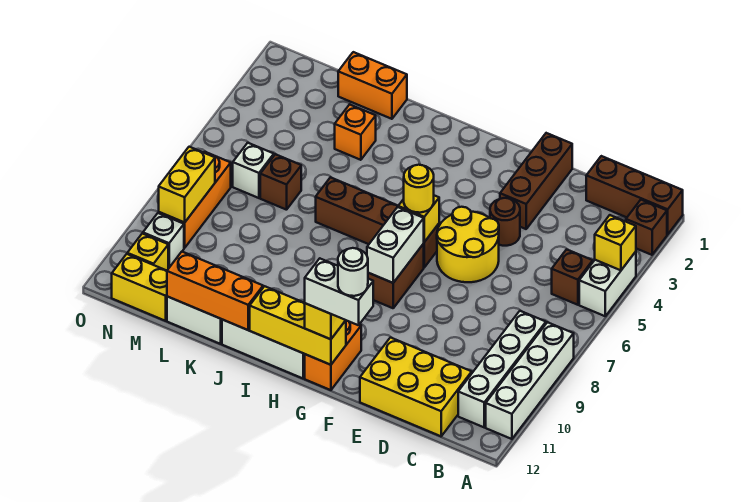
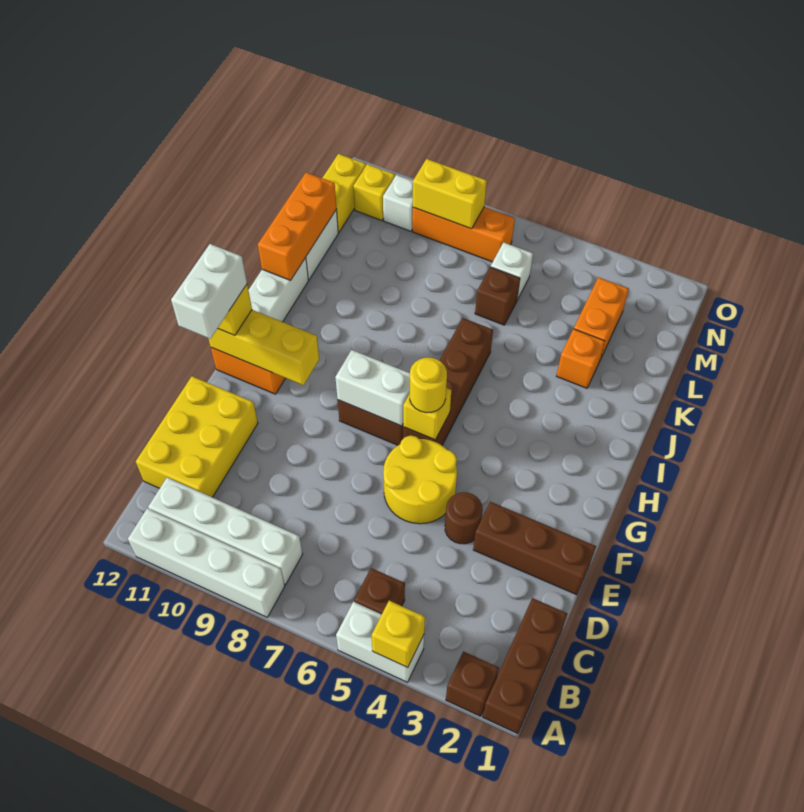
white 1x1 round brick [338,248,368,296] -> none
yellow 1x3 brick [250,286,346,365] -> yellow 1x3 brick turned to [208,310,319,385]
orange 1x2 brick [338,52,407,119] -> orange 1x2 brick moved to [574,277,629,362]

